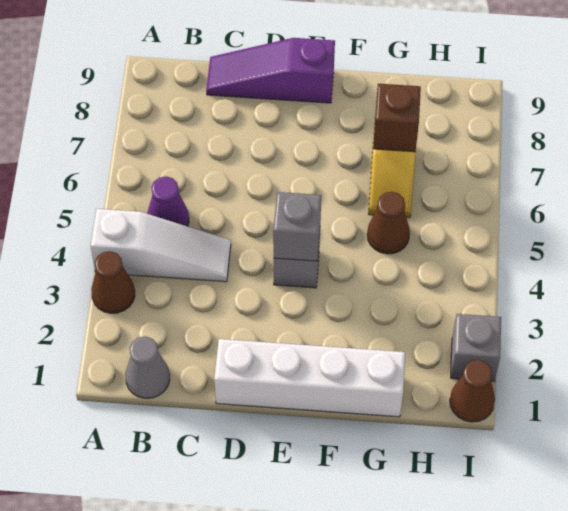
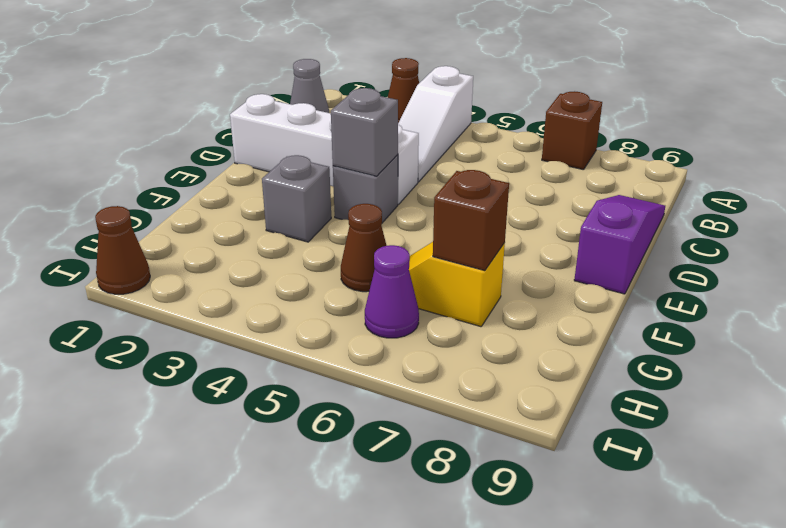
none -> brown 1x1 brick [542,91,602,170]
purple 1x1 cone [147,176,189,226] -> purple 1x1 cone moved to [365,245,419,338]
white 1x4 brick [214,339,405,417] -> white 1x4 brick turned to [230,94,419,204]
grey 1x1 brick [451,314,501,381] -> grey 1x1 brick moved to [262,155,331,242]

